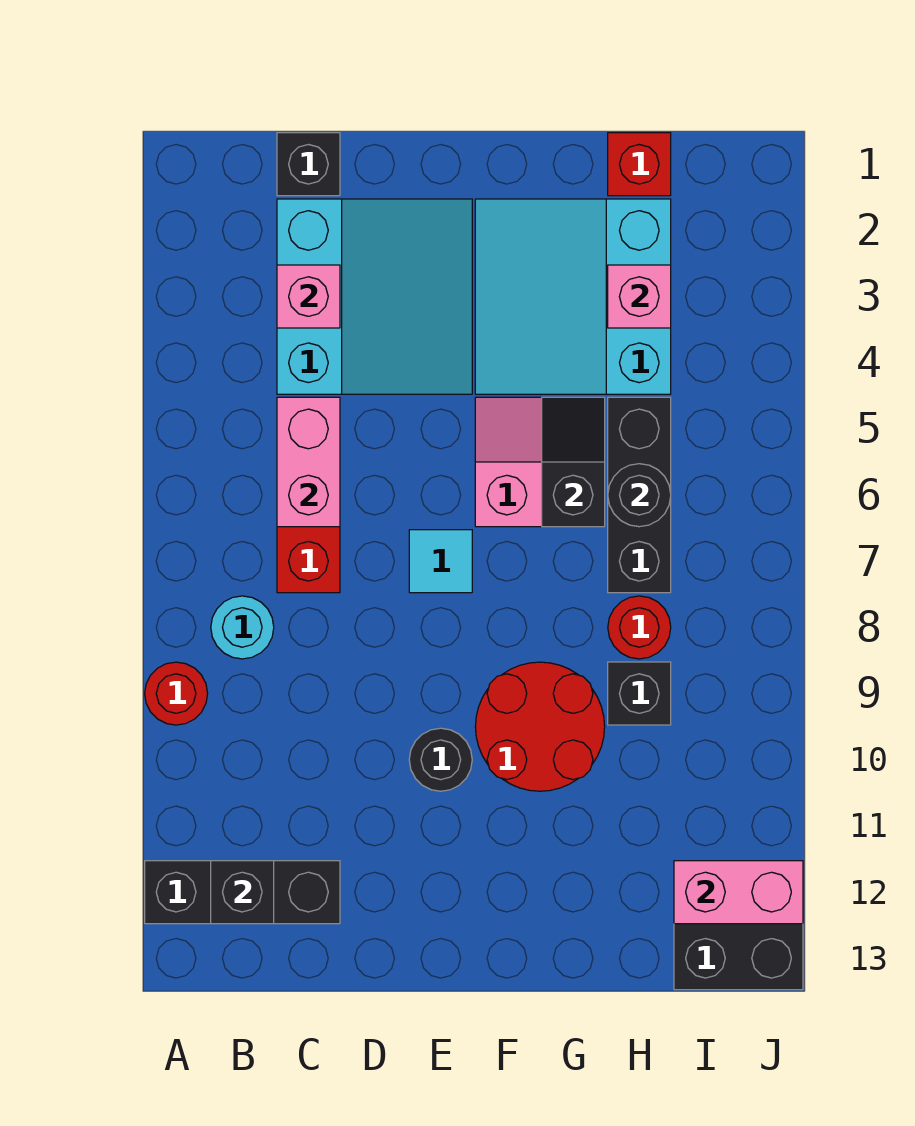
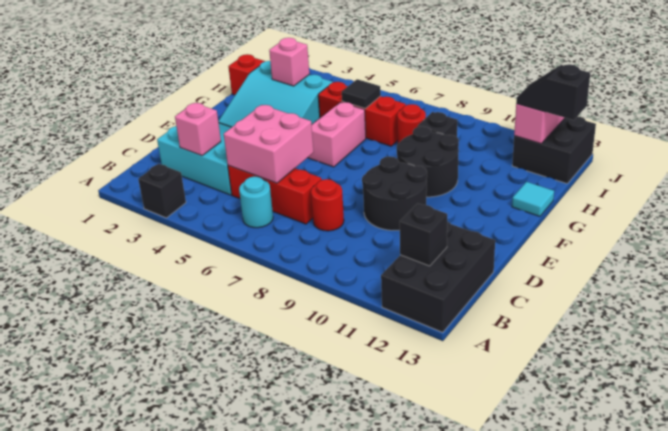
red 1x1 round brick [145,662,208,725] -> red 1x1 round brick moved to [311,179,344,231]
black 1x3 brick [145,861,340,924] -> black 2x3 brick [381,221,495,332]
cyan 1x1 round brick [211,596,274,659] -> cyan 1x1 round brick moved to [239,176,273,228]
black 1x1 brick [277,133,340,196] -> black 1x1 brick moved to [138,164,186,218]
pink 1x2 brick [277,397,340,527] -> pink 2x2 brick [224,105,314,183]
cyan 1x1 tile [409,530,472,593] -> cyan 1x1 tile moved to [512,182,554,217]
black 1x1 round brick [409,728,472,791] -> black 2x2 round brick [362,156,427,230]
red 2x2 round brick [475,662,605,791] -> black 2x2 round brick [397,126,459,197]
black 1x2 slope [542,397,605,527] -> black 1x2 slope moved to [516,65,590,120]
black 1x3 brick [608,397,671,593] -> red 1x3 brick [318,82,406,146]
black 1x1 round brick [608,464,671,527] -> black 1x1 tile [342,79,381,108]

